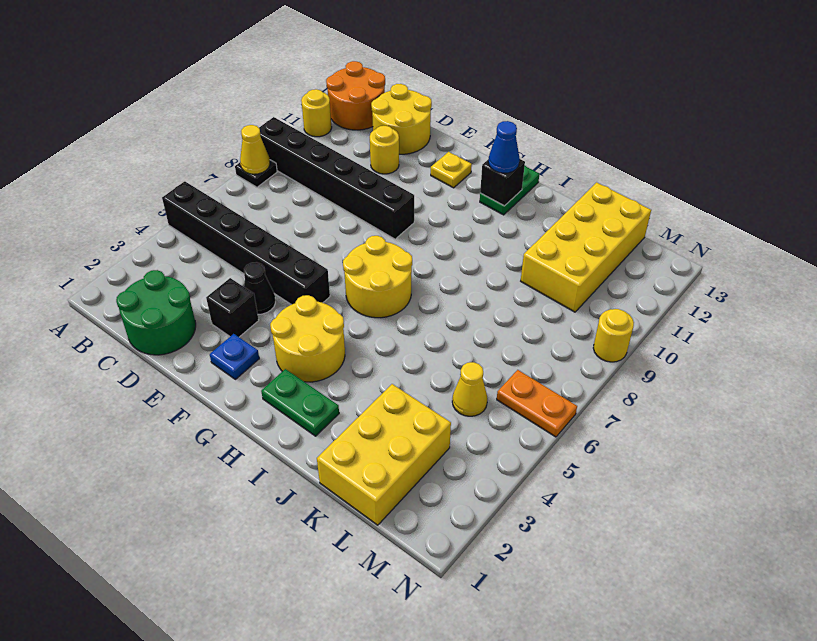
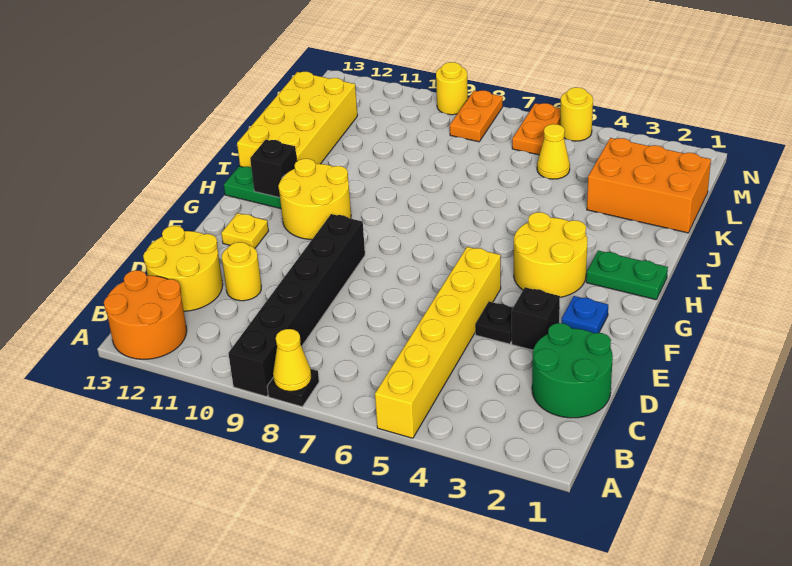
black 1x6 brick [162,181,330,305] -> yellow 1x6 brick [375,247,501,438]
yellow 1x1 round brick [301,89,332,137] -> yellow 1x1 round brick moved to [560,87,593,141]
black 1x1 cone [244,262,275,314] -> black 1x1 plate [475,302,513,344]
yellow 2x2 round brick [343,236,412,318] -> yellow 2x2 round brick moved to [278,159,351,240]
green 1x2 plate [261,369,339,436] -> green 1x2 plate turned to [586,251,668,300]
blue 1x1 cone [488,121,520,173] -> none
yellow 2x3 brick [317,384,451,525] -> orange 2x3 brick [587,138,711,233]
yellow 2x4 brick [521,182,651,312] -> yellow 2x4 brick turned to [237,72,357,167]
none -> orange 1x2 plate [450,90,503,142]

